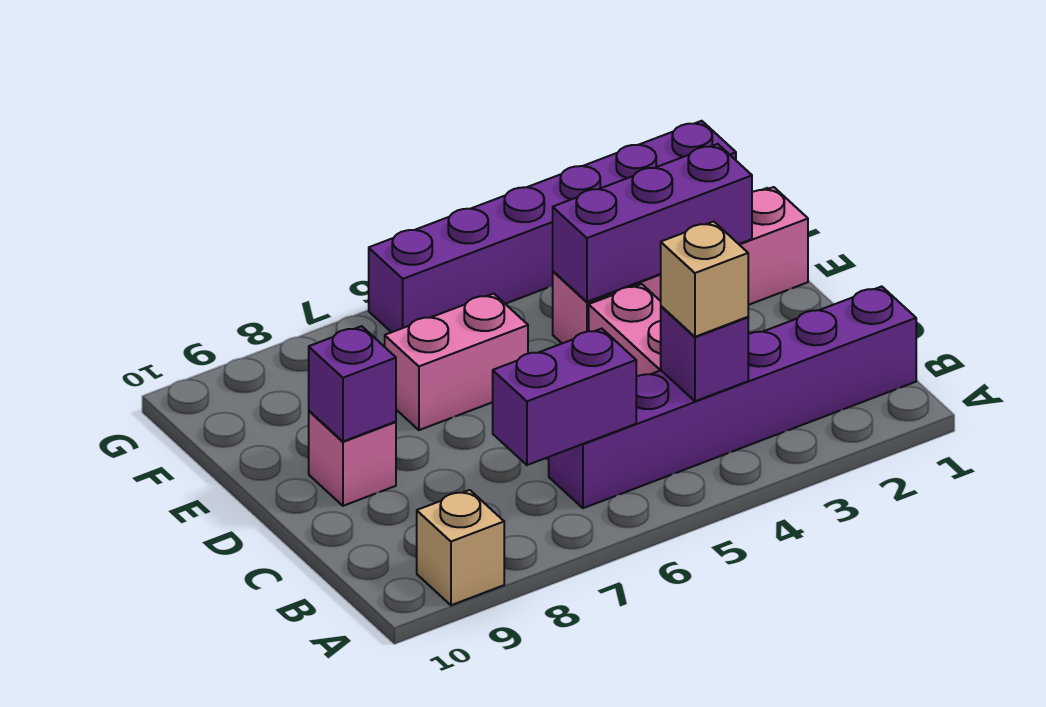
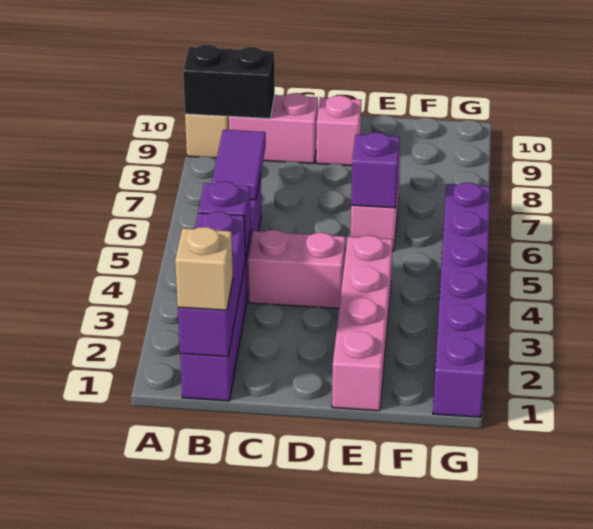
none -> black 1x2 brick [183,44,275,119]
tan 1x1 brick [661,222,748,337] -> tan 1x1 brick moved to [175,227,233,310]
purple 1x2 brick [493,329,636,465] -> purple 1x2 tile [212,130,266,200]
none -> pink 1x2 brick [229,93,318,163]
purple 1x1 brick [309,326,396,441] -> purple 1x1 brick moved to [351,132,400,208]
purple 1x3 brick [553,144,752,302] -> purple 1x3 brick moved to [178,211,245,357]

